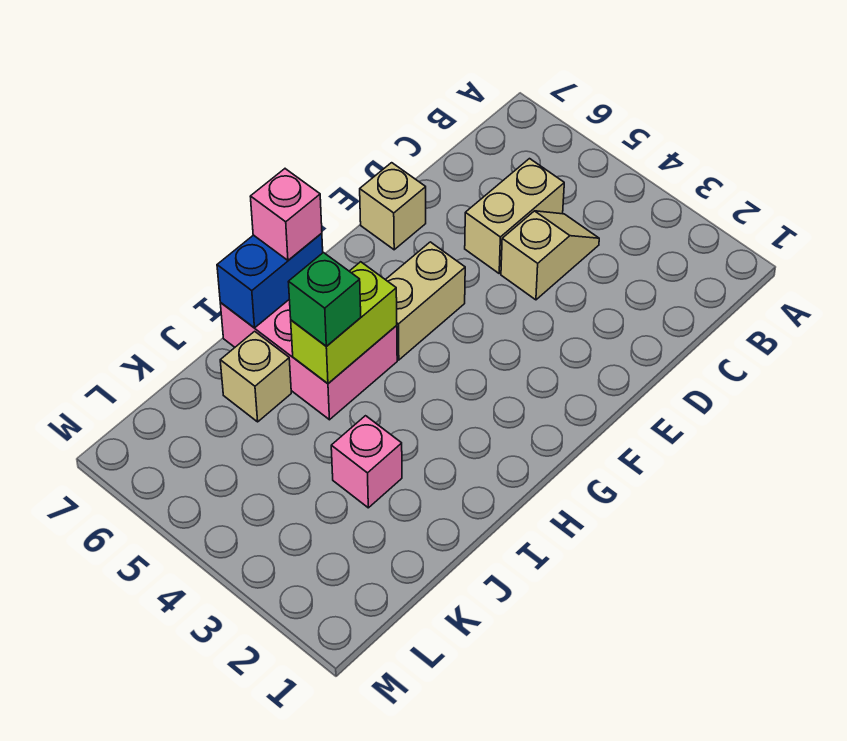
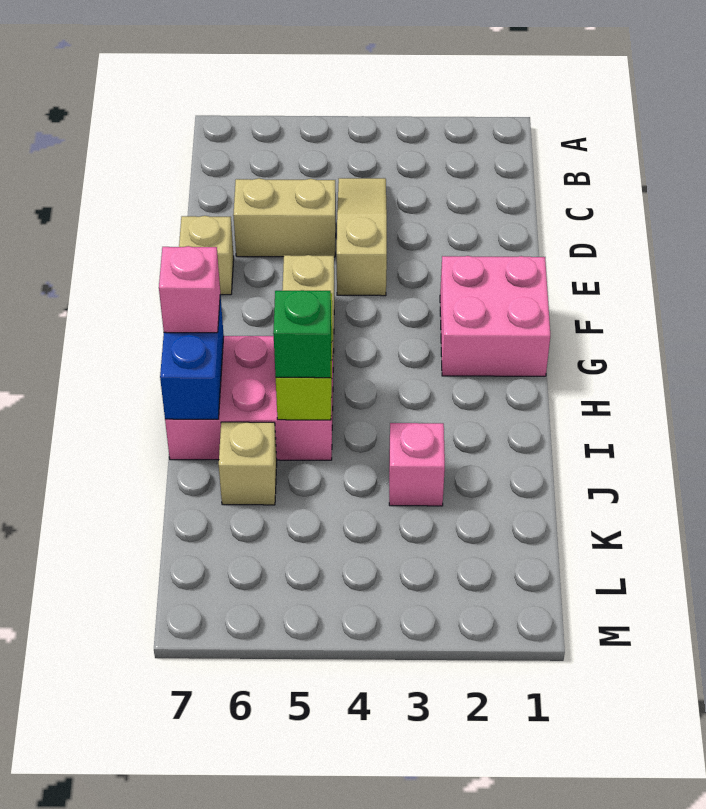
tan 1x2 slope [501,211,599,300] -> tan 1x3 slope [337,178,387,296]
tan 1x2 brick [465,159,564,273] -> tan 1x2 brick turned to [233,178,336,257]
none -> pink 2x2 brick [440,256,550,376]

